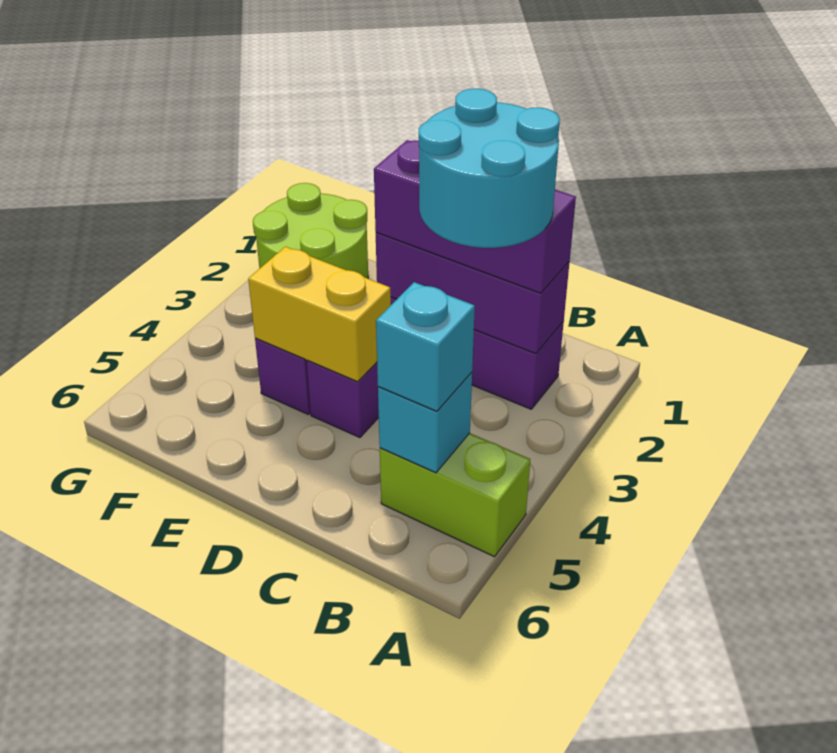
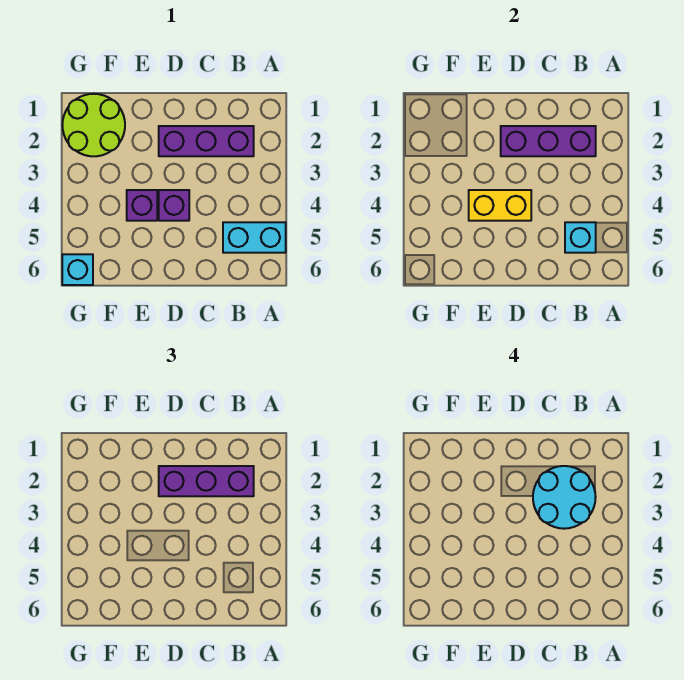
lime 1x2 brick [380,433,530,557] -> cyan 1x2 brick [223,222,286,253]
cyan 1x1 brick [376,282,475,411] -> cyan 1x1 brick moved to [62,254,93,285]

